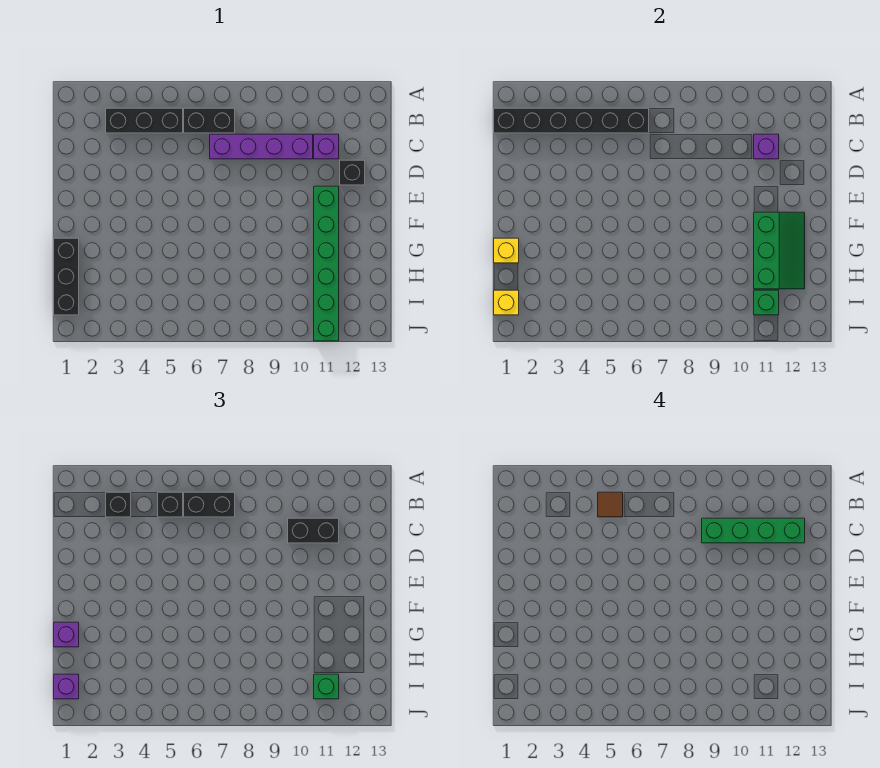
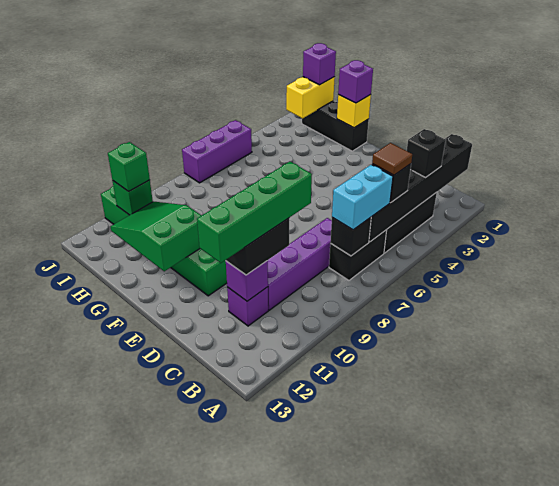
black 1x2 brick [184,492,235,517] -> cyan 1x2 brick [332,165,393,230]
black 1x1 brick [340,160,365,185] -> black 1x1 brick moved to [330,217,371,256]
green 2x3 slope [754,212,805,289] -> green 2x3 slope turned to [111,202,202,271]
yellow 1x1 brick [494,290,519,315] -> yellow 1x2 brick [286,77,335,118]
none -> purple 1x3 brick [182,120,252,183]

